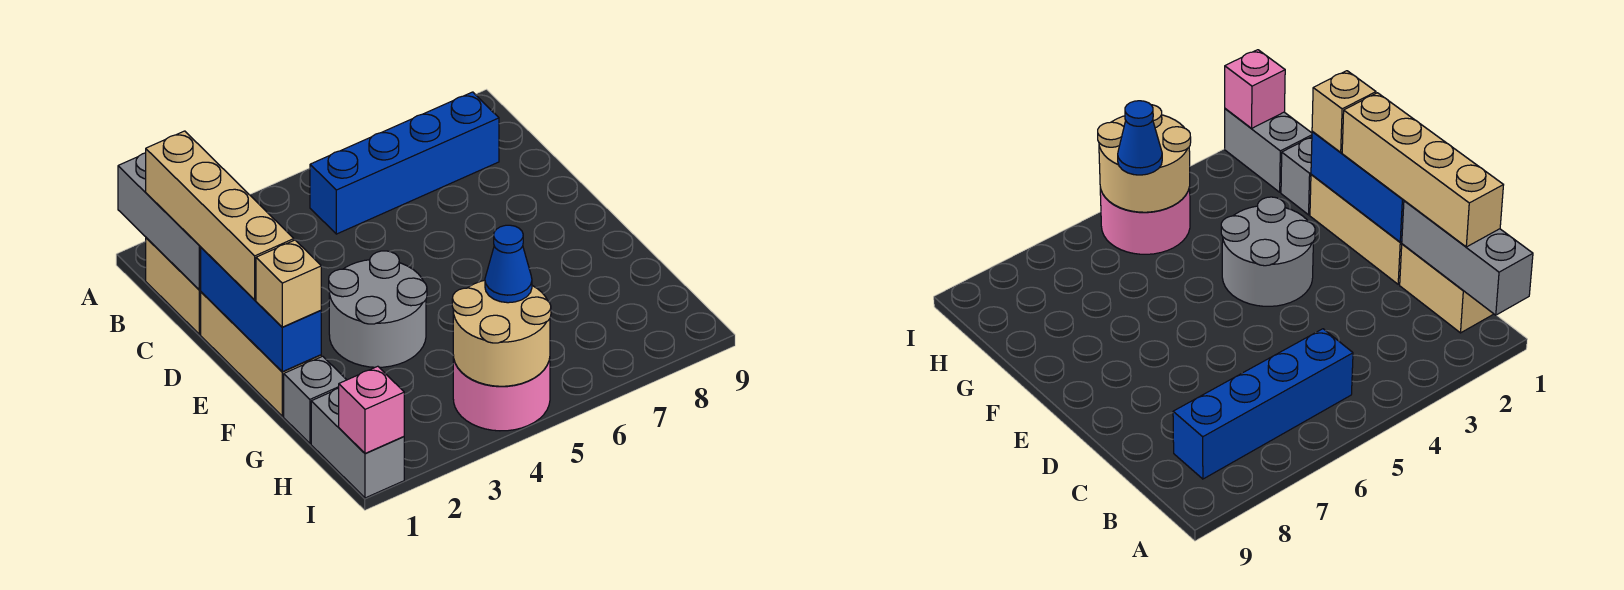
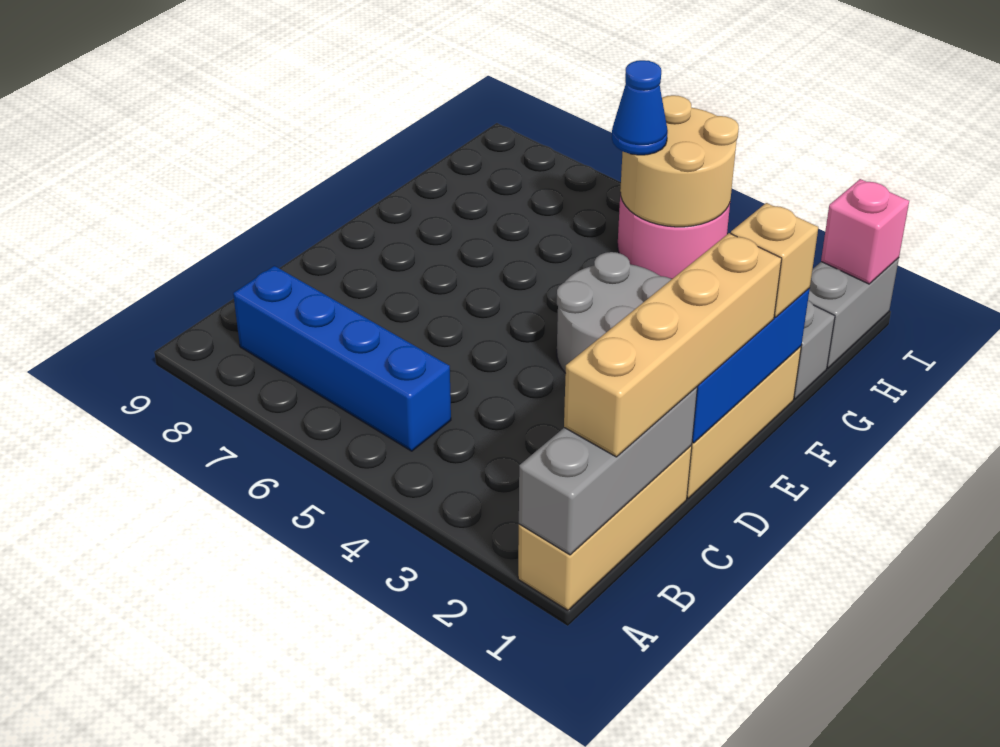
tan 1x2 brick [146,238,201,334] -> tan 1x3 brick [518,446,692,610]

